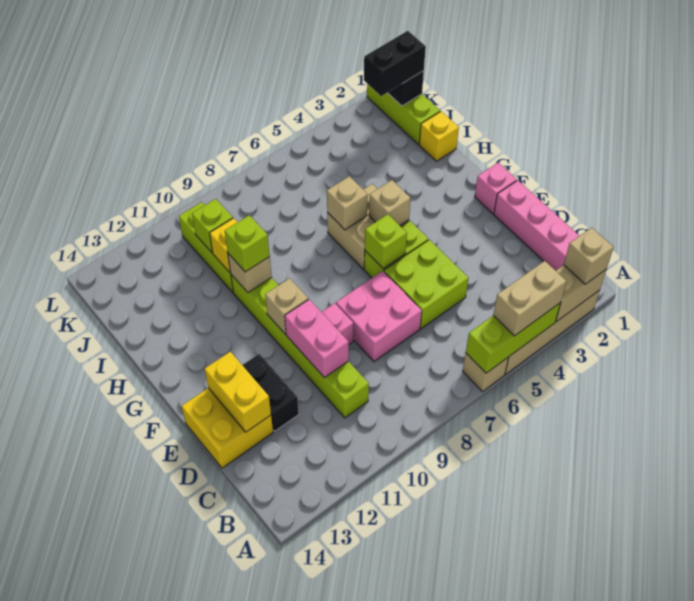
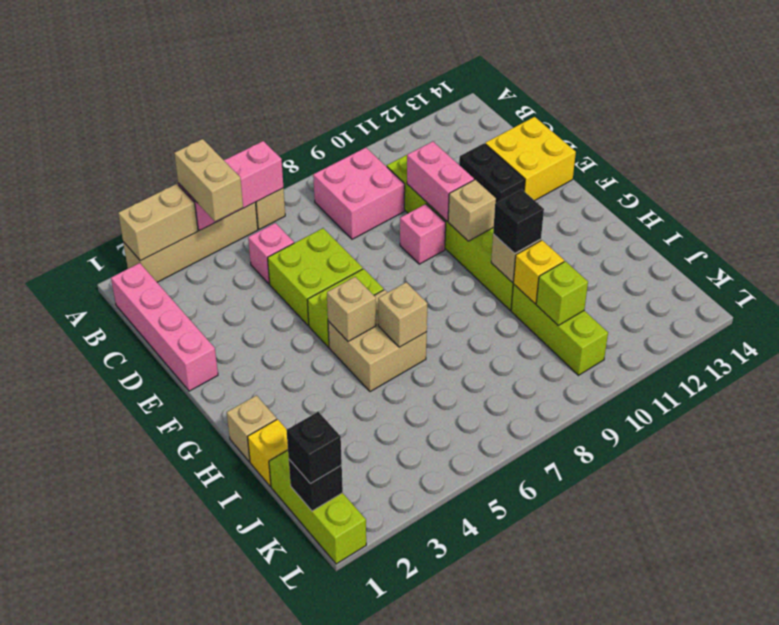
tan 1x1 brick [564,227,614,284] -> tan 1x1 brick moved to [227,395,277,462]
lime 1x3 brick [466,303,560,373] -> pink 1x3 brick [178,141,283,230]
tan 1x2 brick [493,261,567,336] -> tan 1x2 brick turned to [174,139,243,221]
pink 2x2 brick [336,271,422,361] -> pink 2x2 brick moved to [313,148,405,239]
yellow 1x2 brick [205,352,271,432] -> none
pink 1x1 brick [475,163,517,214] -> pink 1x1 brick moved to [248,223,294,284]
lime 1x1 brick [365,214,407,269] -> none
lime 1x1 brick [225,215,270,272] -> black 1x1 brick [493,189,544,253]
black 1x2 brick [364,31,426,96] -> black 1x1 brick [286,412,342,484]

